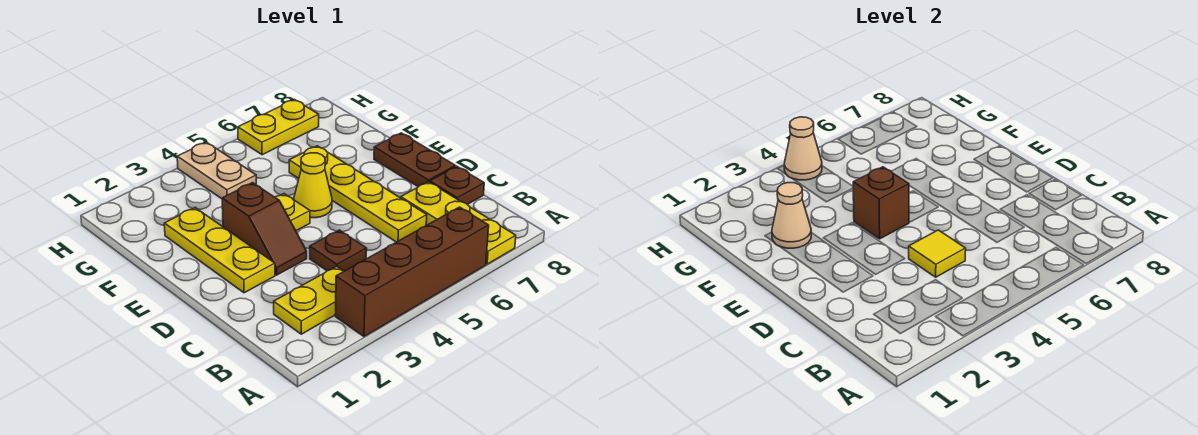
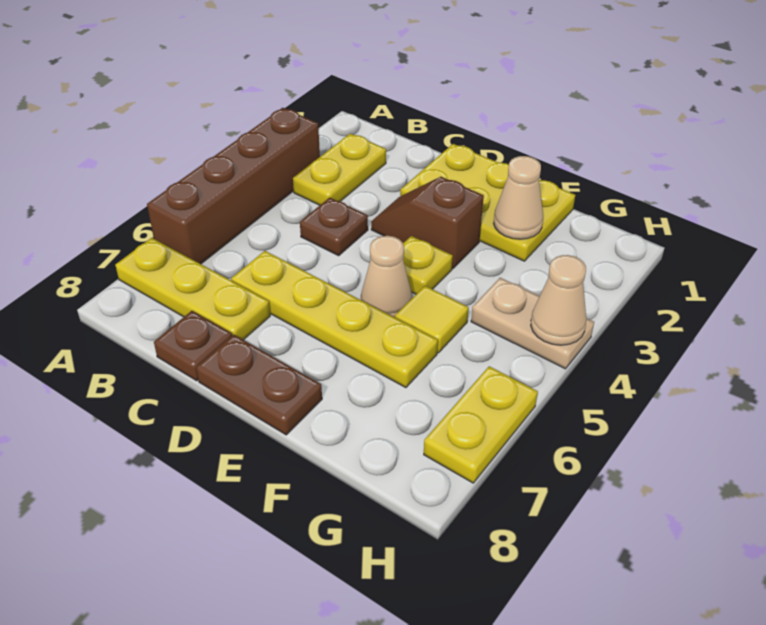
yellow 1x1 tile [909,230,966,277] -> yellow 1x1 tile moved to [395,286,469,353]
yellow 1x3 plate [164,208,275,293] -> yellow 2x3 plate [400,144,575,261]
brown 1x1 brick [853,167,909,239] -> none
yellow 1x1 cone [294,153,332,218] -> tan 1x1 cone [361,236,412,317]

